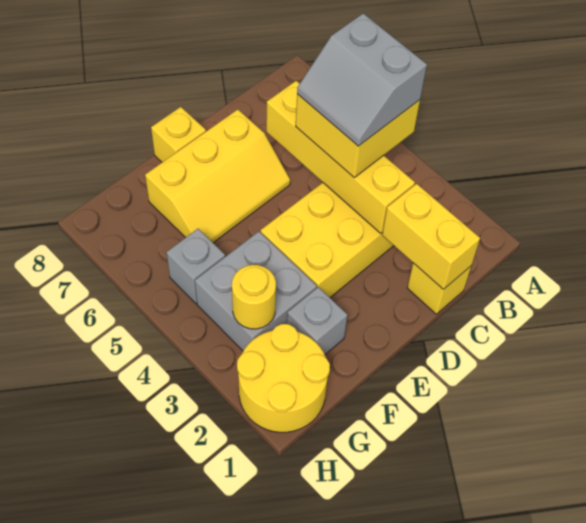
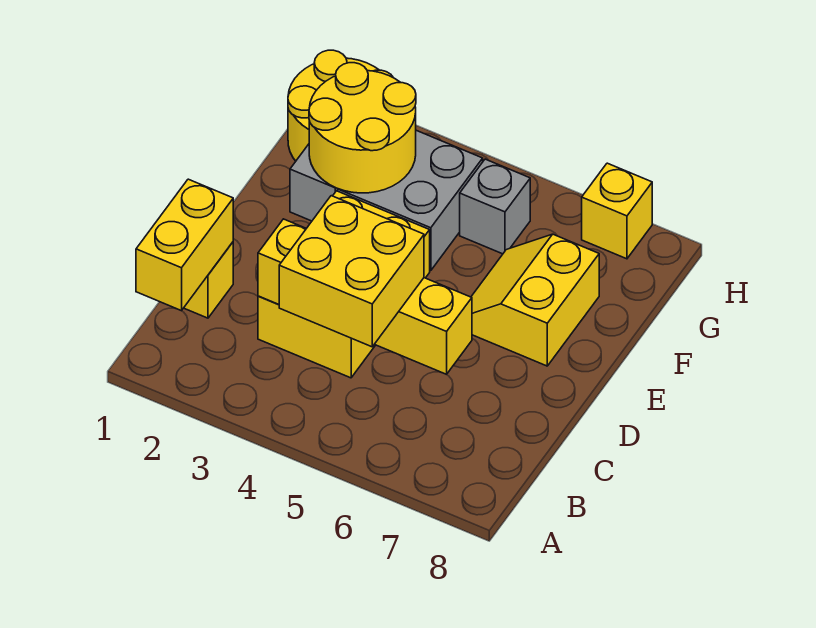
grey 2x2 slope [297,13,427,146] -> none
yellow 1x2 brick [382,184,480,289] -> yellow 1x2 brick turned to [136,179,233,311]
yellow 2x3 slope [145,109,290,243] -> yellow 2x2 slope [471,234,599,366]
yellow 1x1 brick [151,107,206,162] -> yellow 1x1 brick moved to [582,163,652,259]
yellow 1x1 round brick [232,265,276,329] -> yellow 2x2 round brick [309,63,416,193]

